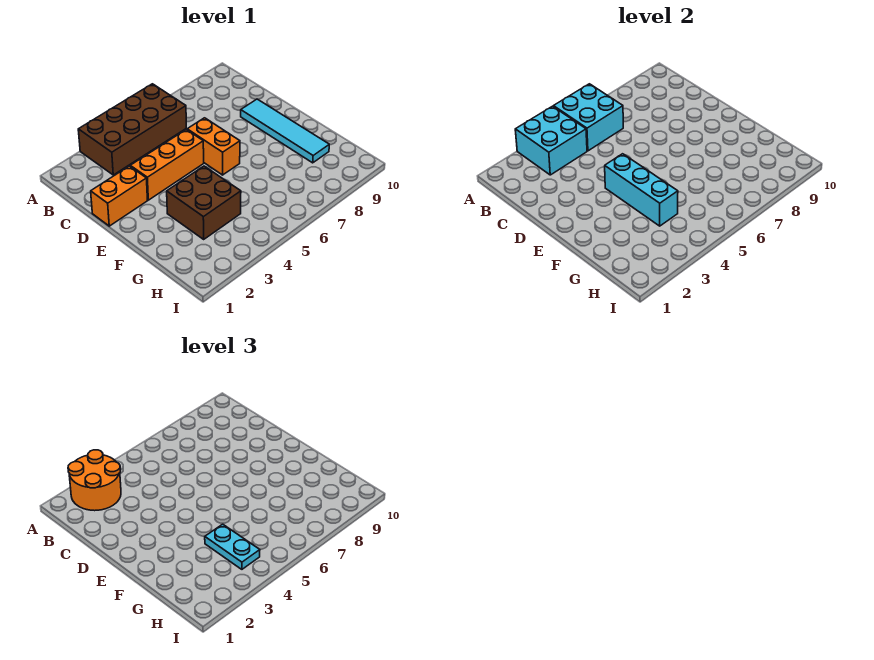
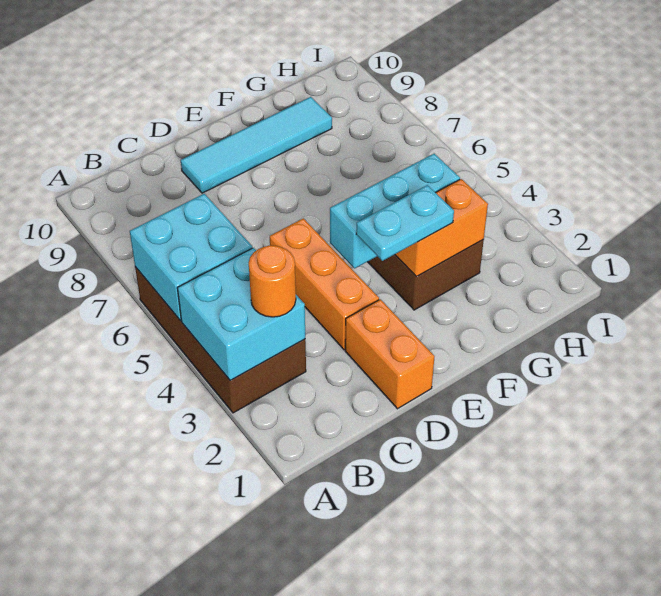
orange 2x2 round brick [68,450,121,511] -> orange 1x1 round brick [249,245,296,317]
orange 1x2 brick [187,118,240,175] -> orange 1x2 brick moved to [395,179,488,276]
cyan 1x2 plate [205,524,260,569] -> cyan 1x2 plate moved to [356,185,454,261]

